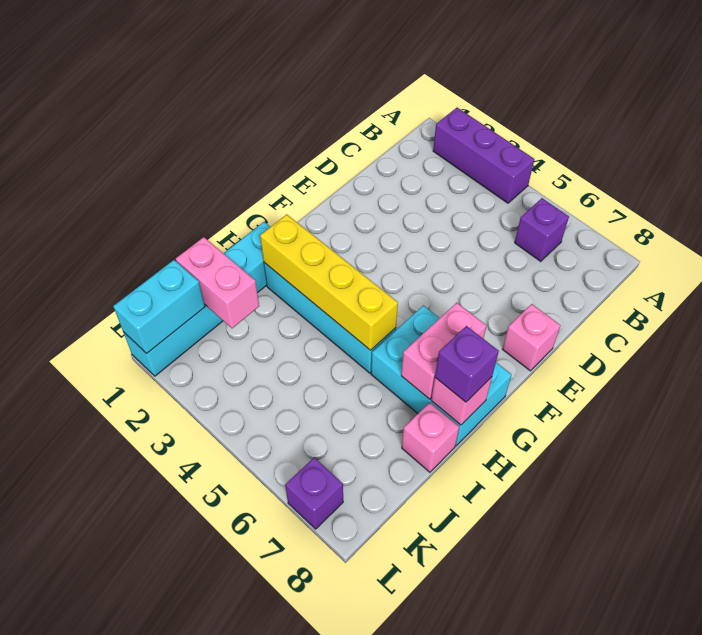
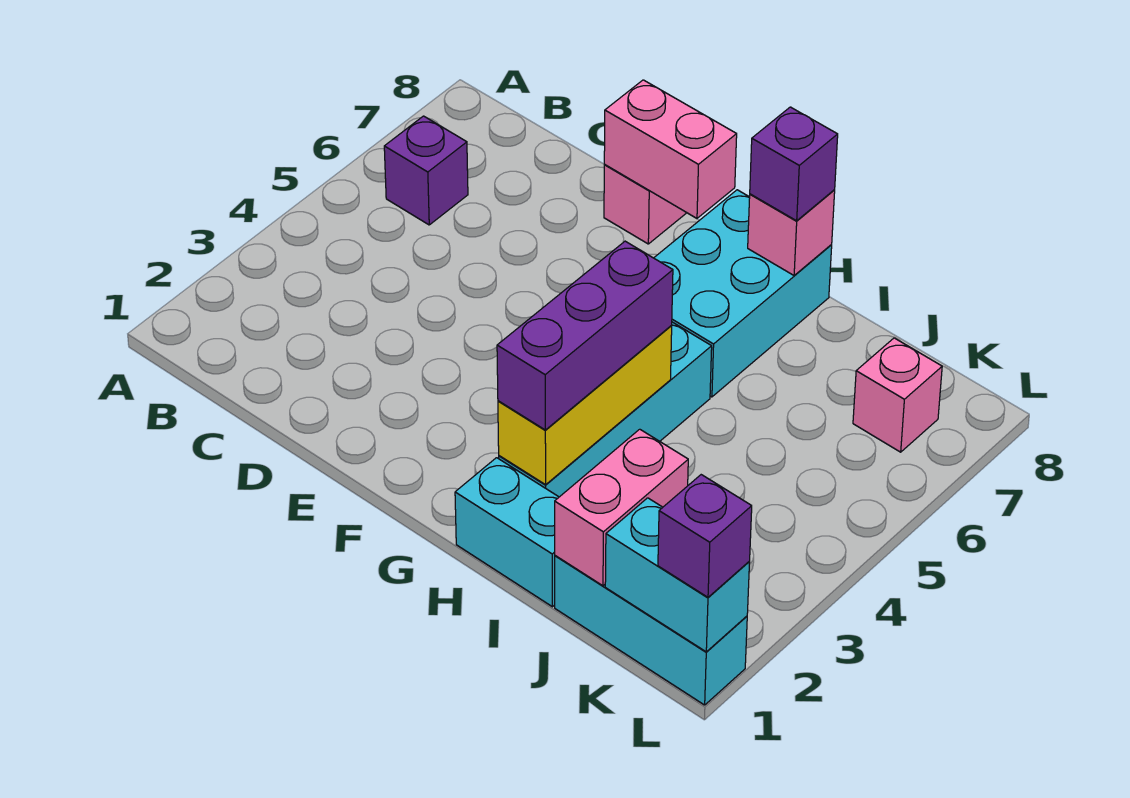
purple 1x3 brick [433,108,534,203] -> purple 1x3 brick moved to [497,241,673,430]
pink 1x2 brick [401,303,486,399] -> pink 1x2 brick moved to [604,80,737,219]
yellow 1x4 brick [260,214,398,350] -> yellow 1x3 brick [498,326,672,485]
pink 1x1 brick [402,403,459,472] -> pink 1x1 brick moved to [853,338,942,452]
purple 1x1 brick [285,458,343,529] -> purple 1x1 brick moved to [658,475,752,597]

